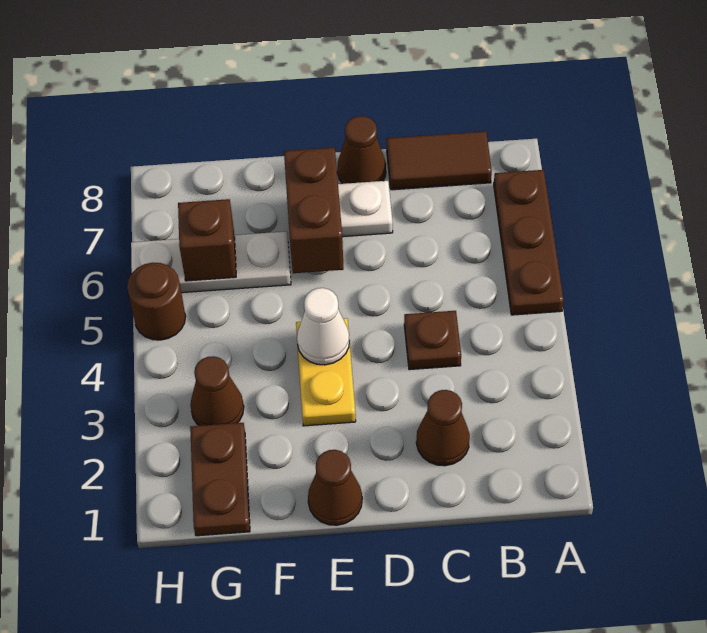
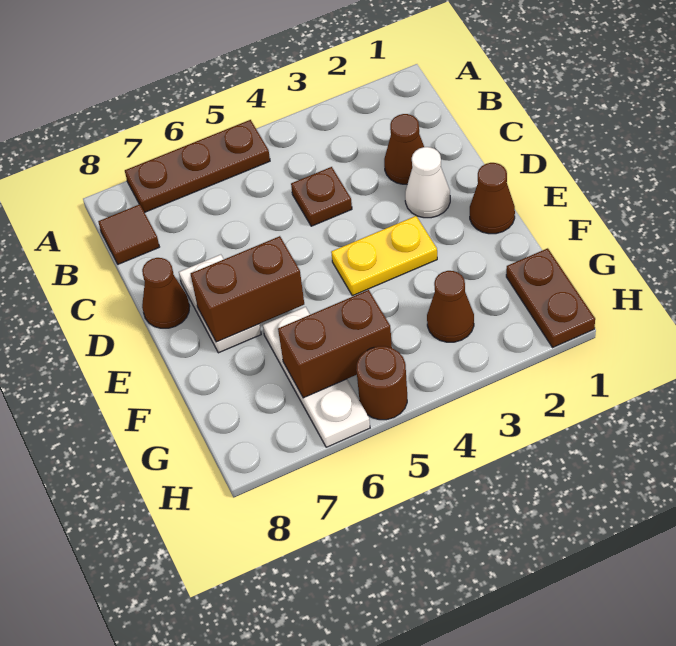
brown 1x2 tile [387,131,492,190] -> brown 1x1 tile [98,204,159,264]
white 1x1 cone [297,288,350,365] -> white 1x1 cone moved to [405,147,450,218]
brown 1x2 plate [190,423,250,536] -> brown 1x2 plate turned to [506,248,595,347]
brown 1x1 brick [178,199,236,281] -> brown 1x2 brick [278,290,392,398]

